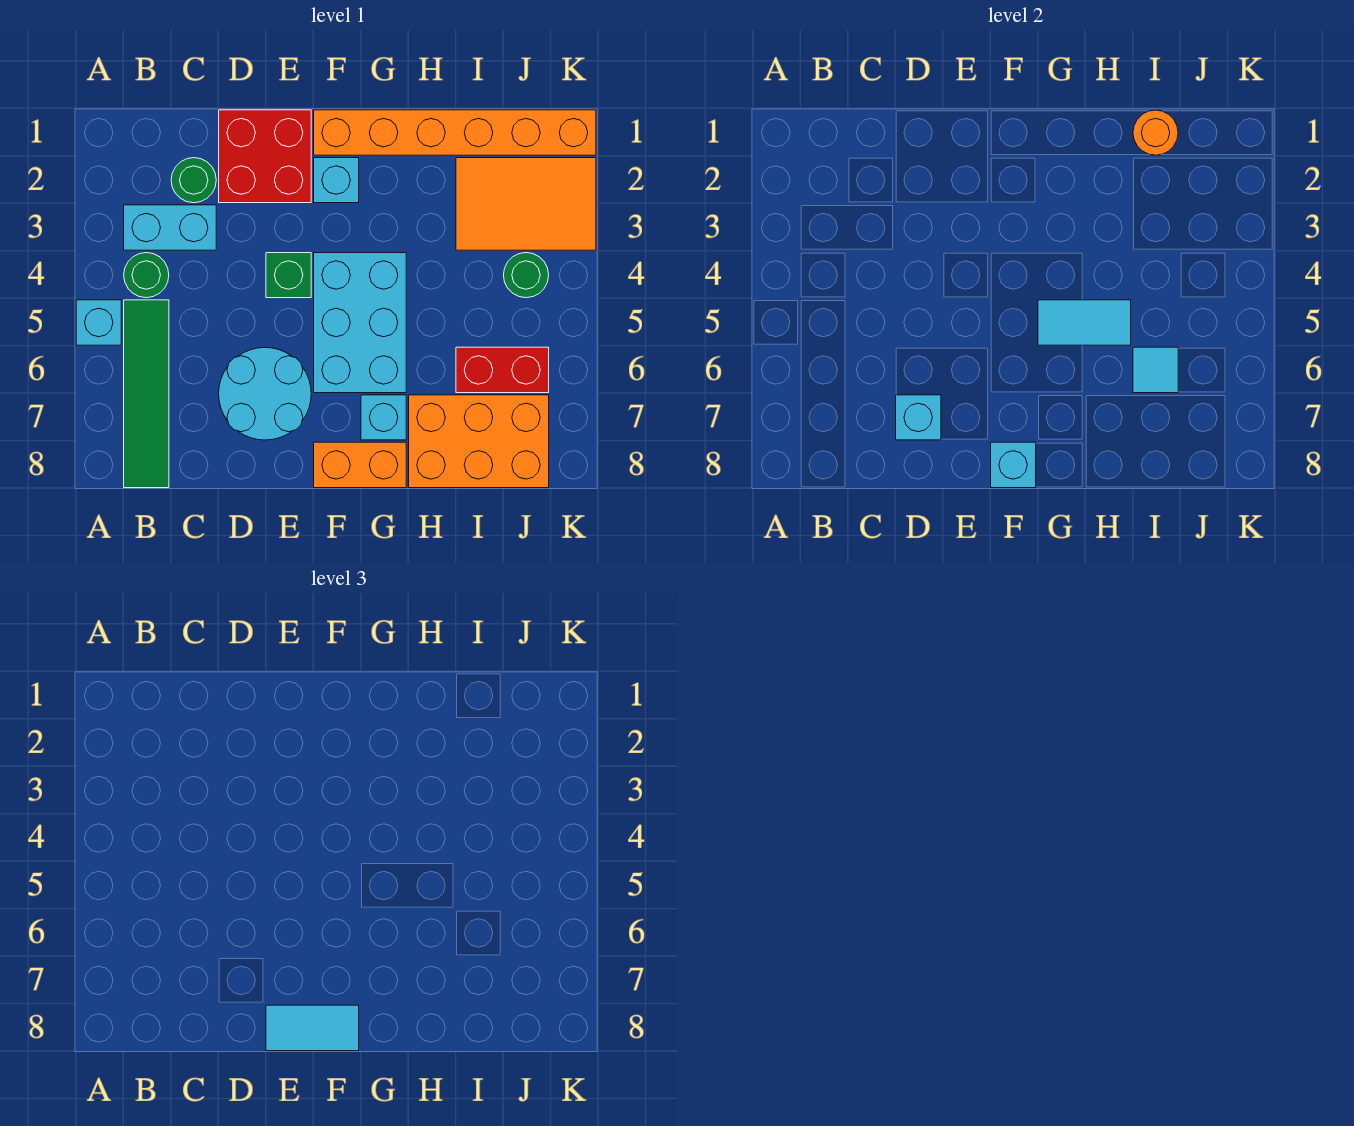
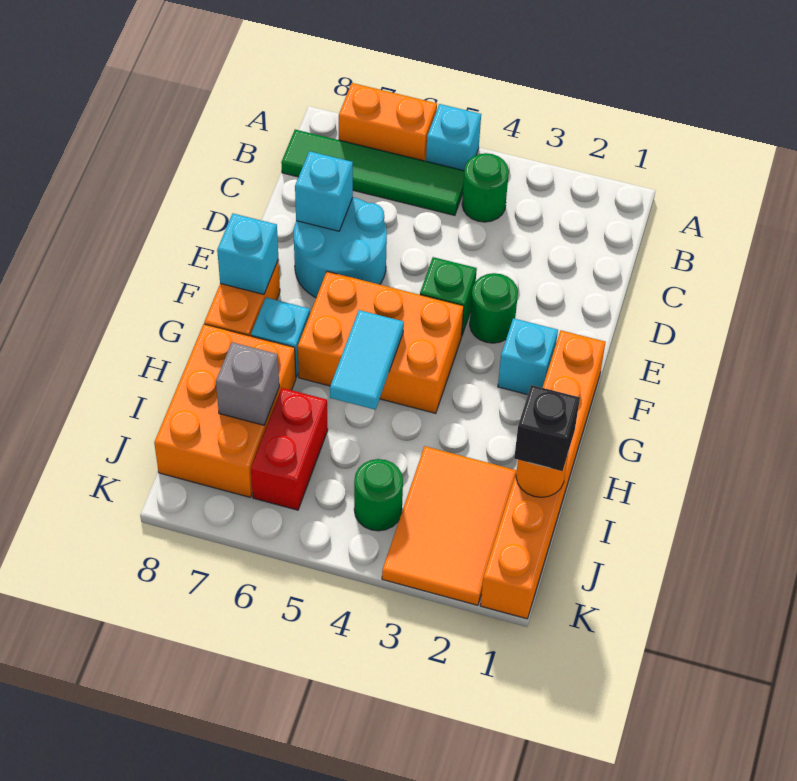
none -> orange 1x2 brick [339,83,437,161]
cyan 1x2 brick [124,205,216,250] -> none
green 1x1 round brick [171,158,216,203] -> green 1x1 round brick moved to [470,273,518,343]
red 2x2 brick [219,110,311,203] -> none
cyan 1x2 tile [266,1005,359,1051] -> none
cyan 2x3 brick [314,253,406,393] -> orange 2x3 brick [298,271,464,413]
none -> black 1x1 brick [514,385,580,471]
cyan 1x1 tile [1133,347,1178,393] -> none
none -> grey 1x1 brick [216,342,279,425]

